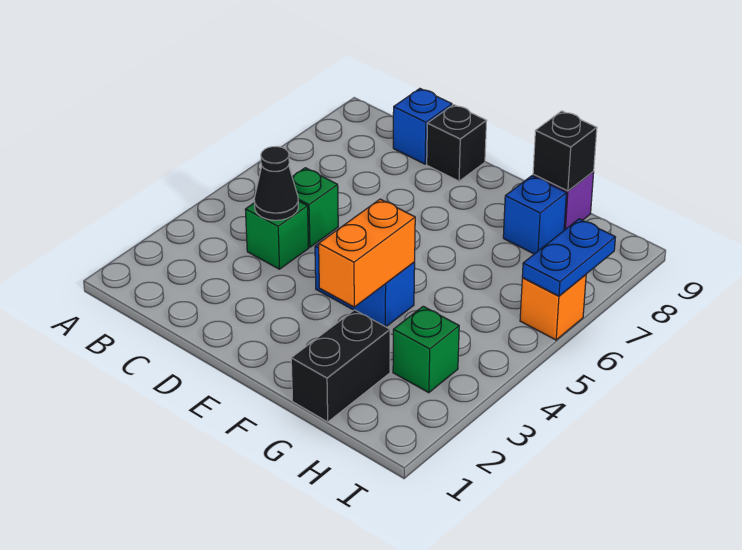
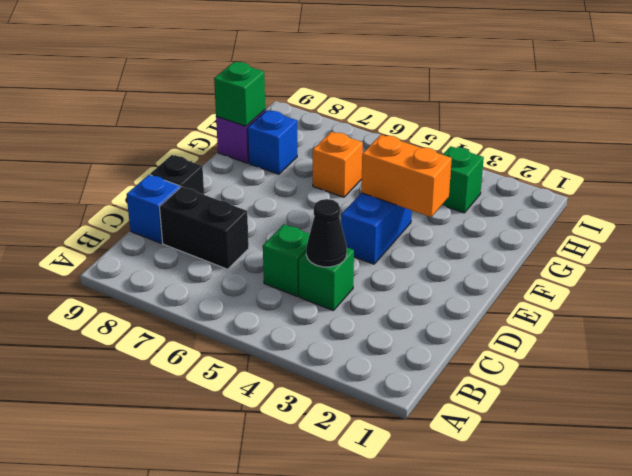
black 1x2 brick [291,310,390,422] -> black 1x2 brick moved to [160,187,249,269]
black 1x1 brick [533,111,597,191] -> green 1x1 brick [214,62,265,126]
orange 1x1 brick [520,275,586,340] -> orange 1x1 brick moved to [313,132,363,197]
blue 1x2 plate [522,219,615,296] -> none

